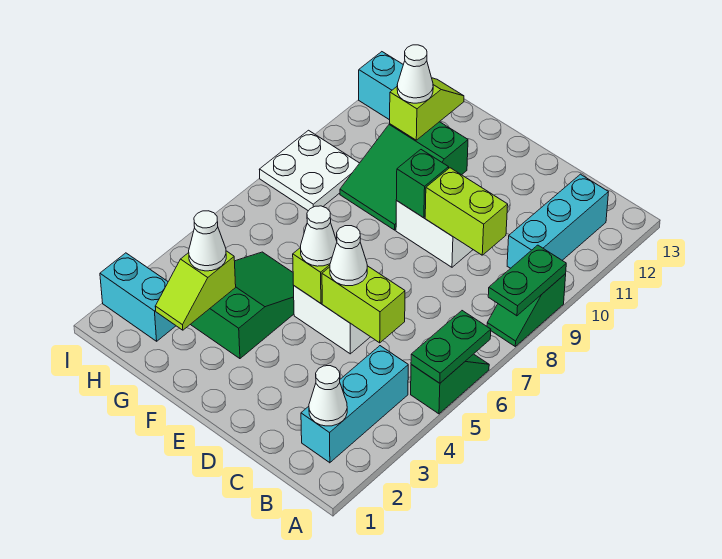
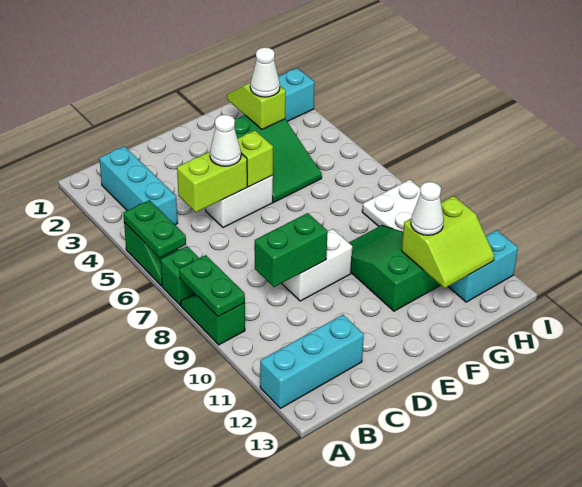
white 1x1 cone [309,366,347,426] -> none
cyan 1x3 brick [507,174,608,268] -> cyan 1x3 brick turned to [260,315,364,408]
lime 1x2 brick [425,168,508,255] -> green 1x2 brick [255,213,328,287]
white 1x1 cone [301,206,337,266] -> none
green 1x1 brick [396,150,449,218] -> green 1x1 brick moved to [161,246,199,305]
lime 1x2 slope [390,78,464,140] -> lime 2x2 slope [402,196,494,288]

